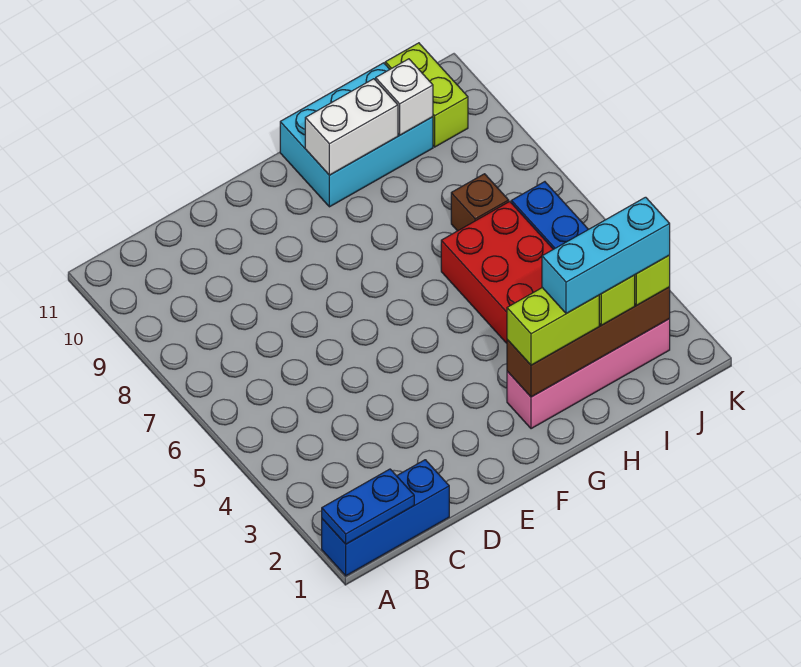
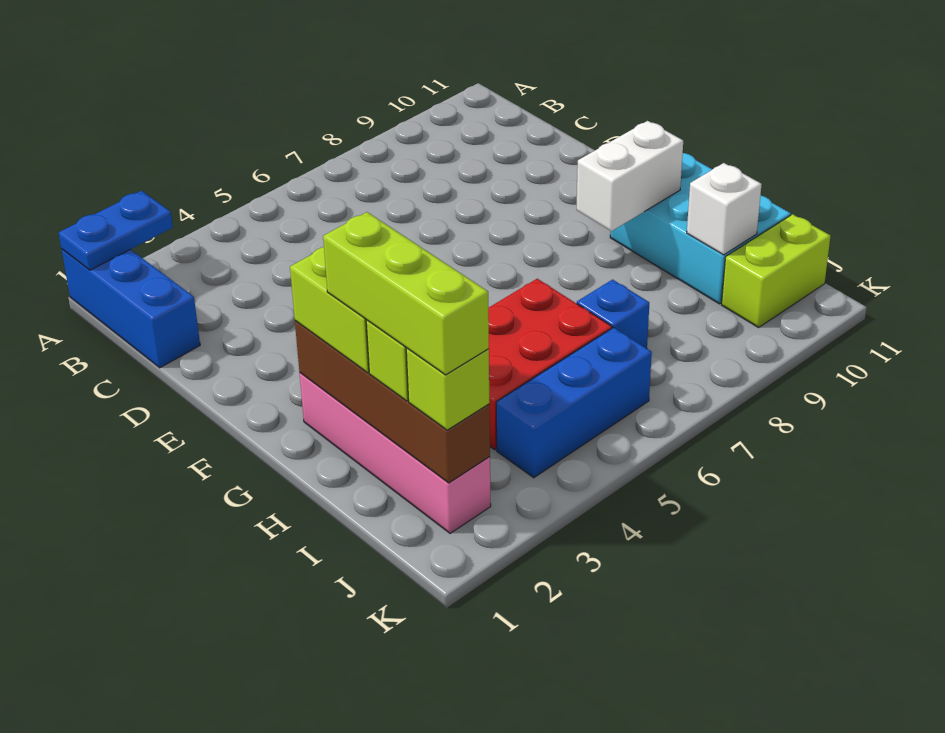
blue 1x2 plate [322,469,414,544] -> blue 1x2 plate turned to [59,191,173,270]
white 1x2 brick [305,79,398,175] -> white 1x2 brick turned to [577,121,683,231]
cyan 1x3 brick [542,197,670,314] -> lime 1x3 brick [323,212,489,375]
brown 1x1 brick [451,174,509,231] -> blue 1x1 brick [577,280,649,348]

